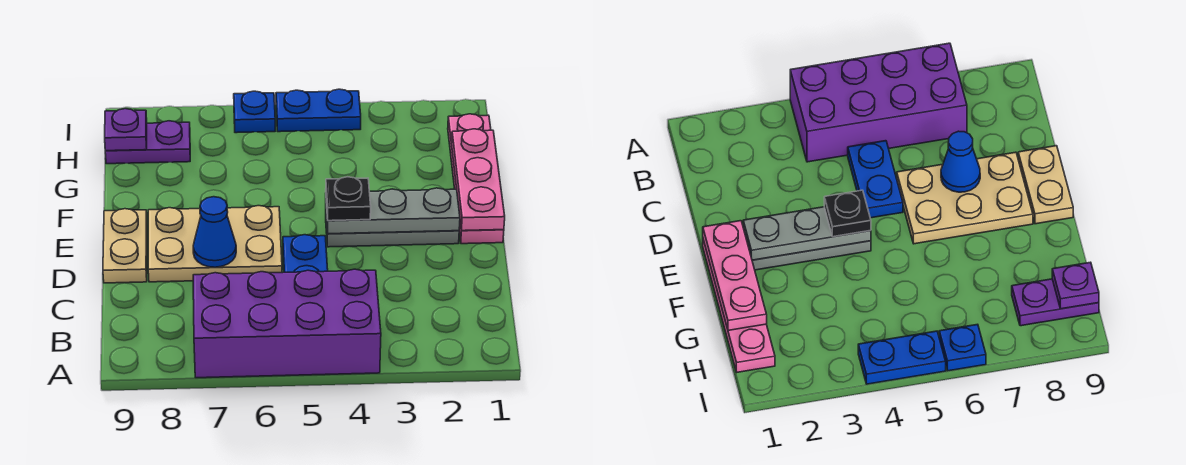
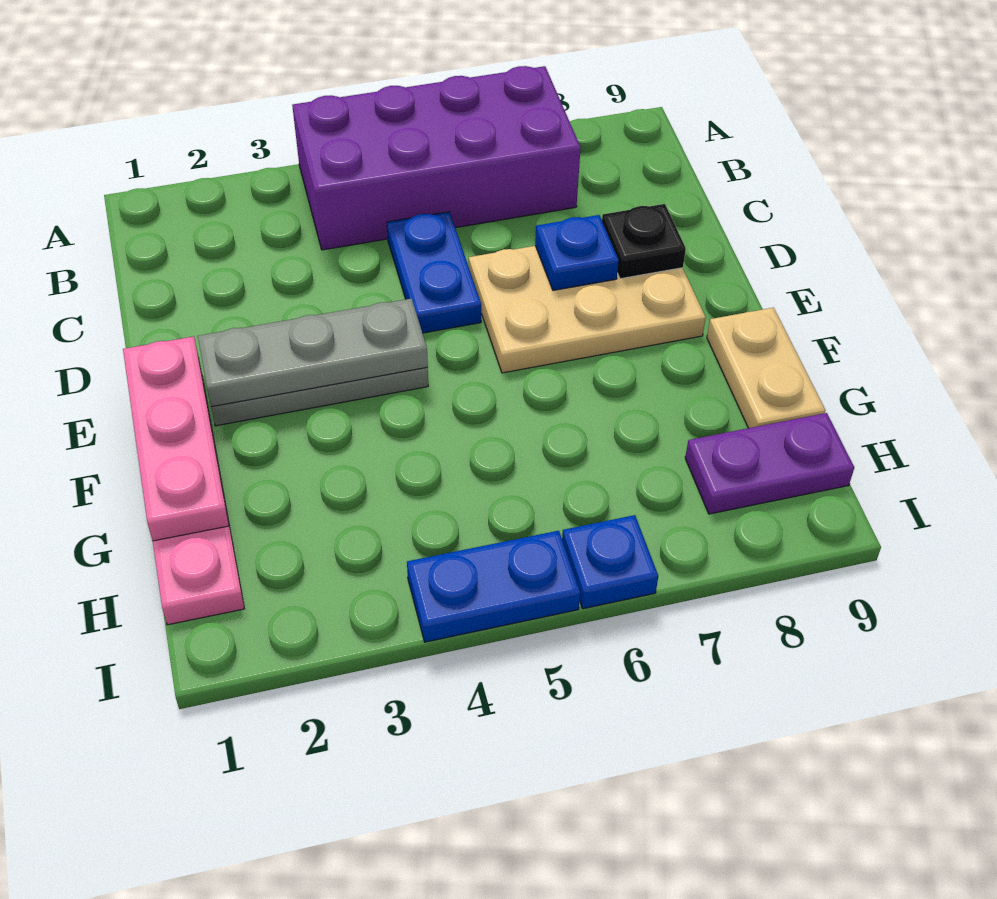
blue 1x1 cone [193,197,236,267] -> blue 1x1 plate [535,215,619,290]
tan 1x2 plate [103,209,147,283] -> tan 1x2 plate moved to [707,308,825,428]
black 1x1 plate [326,177,371,221] -> black 1x1 plate moved to [602,204,686,279]
purple 1x1 plate [105,109,147,151] -> none

